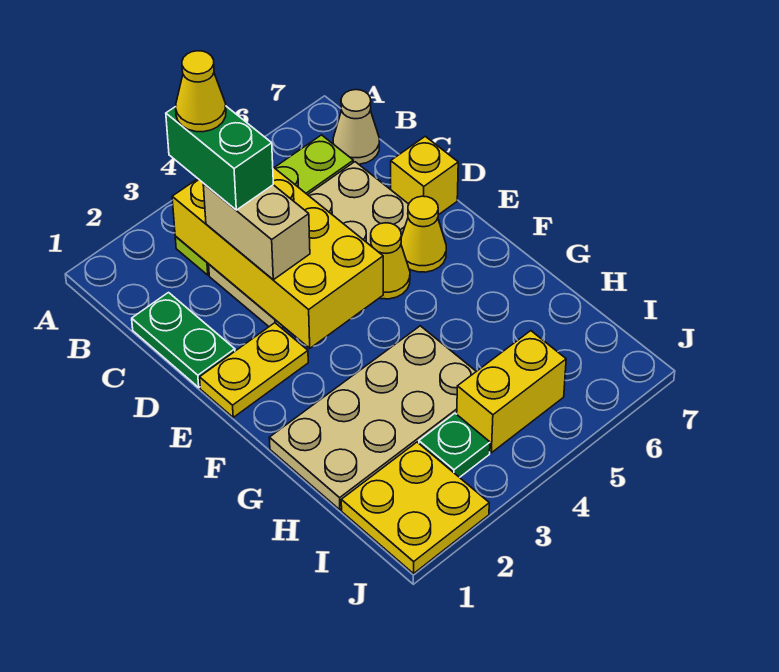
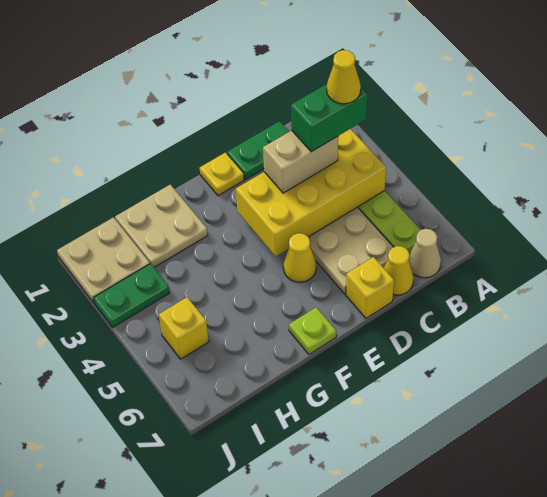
yellow 1x2 plate [200,323,308,417] -> yellow 1x1 plate [200,153,244,196]
yellow 1x1 cone [401,196,446,272] -> yellow 1x1 cone moved to [384,246,414,295]
none -> lime 1x1 plate [289,307,336,354]
tan 2x4 plate [269,326,476,510] -> tan 2x2 plate [115,185,208,267]
yellow 2x2 plate [341,442,489,574] -> tan 2x2 plate [57,217,150,303]
green 1x1 plate [419,413,490,478] -> green 1x2 plate [93,264,170,328]
yellow 1x2 brick [457,331,566,453] -> yellow 1x1 brick [159,297,209,359]

